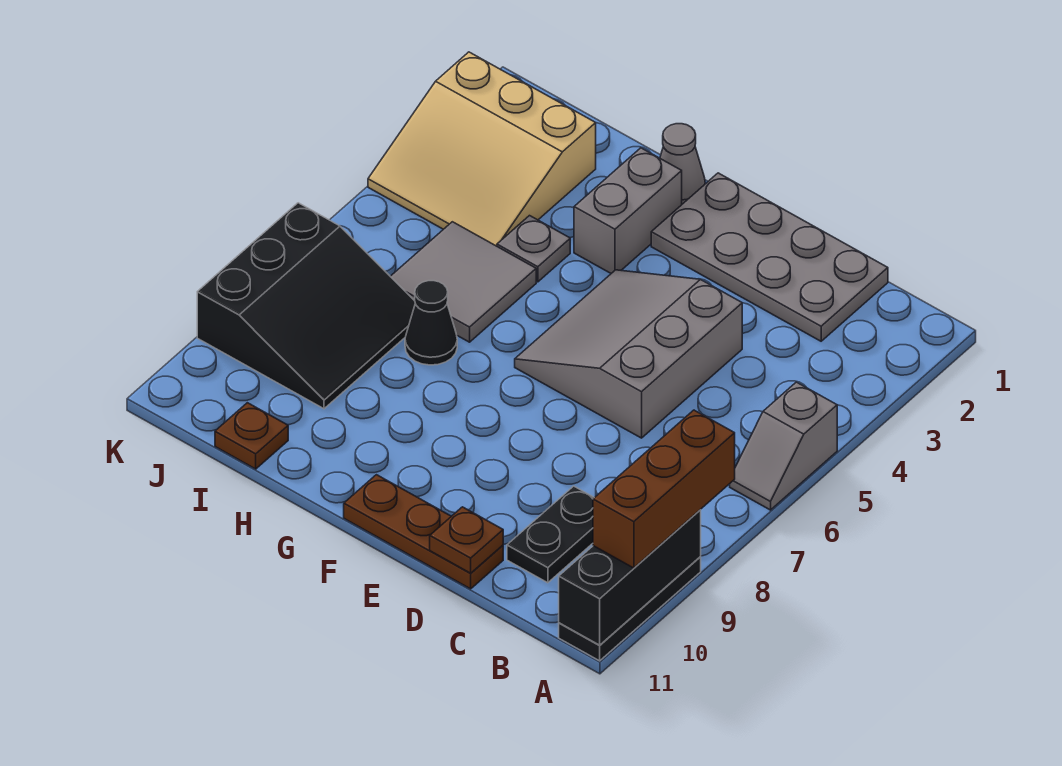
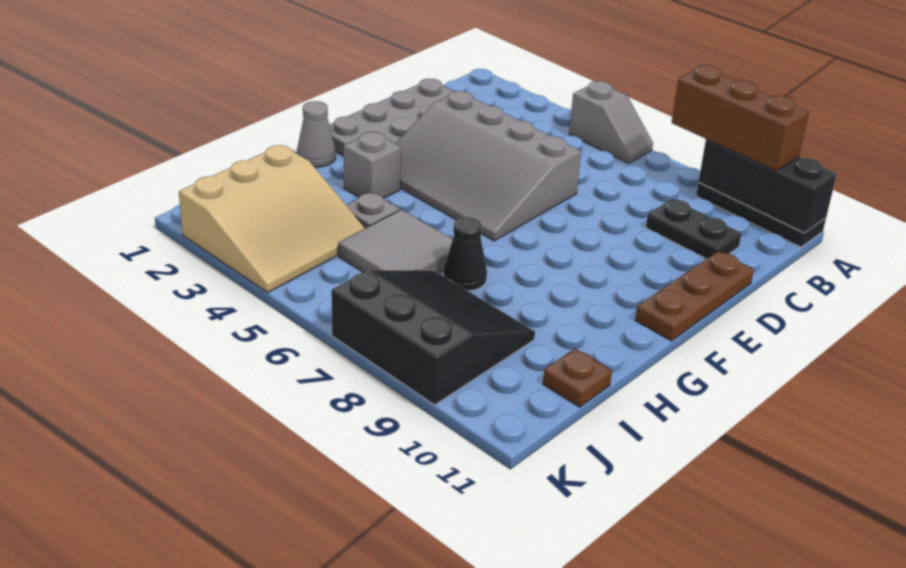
grey 3x3 slope [515,270,742,438] -> grey 3x4 slope [395,91,581,241]
brown 1x1 plate [430,507,503,573] -> none
grey 1x2 brick [574,148,682,273] -> grey 1x1 brick [344,132,401,198]

